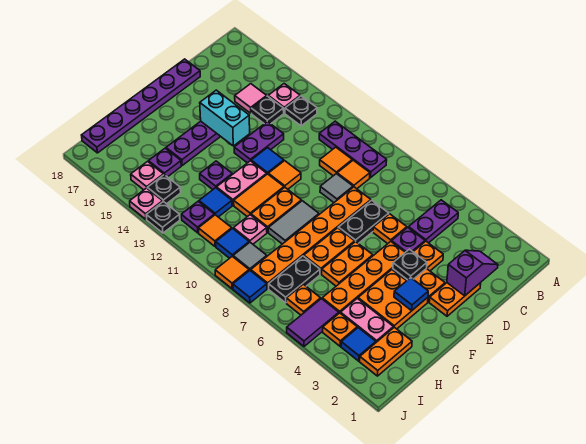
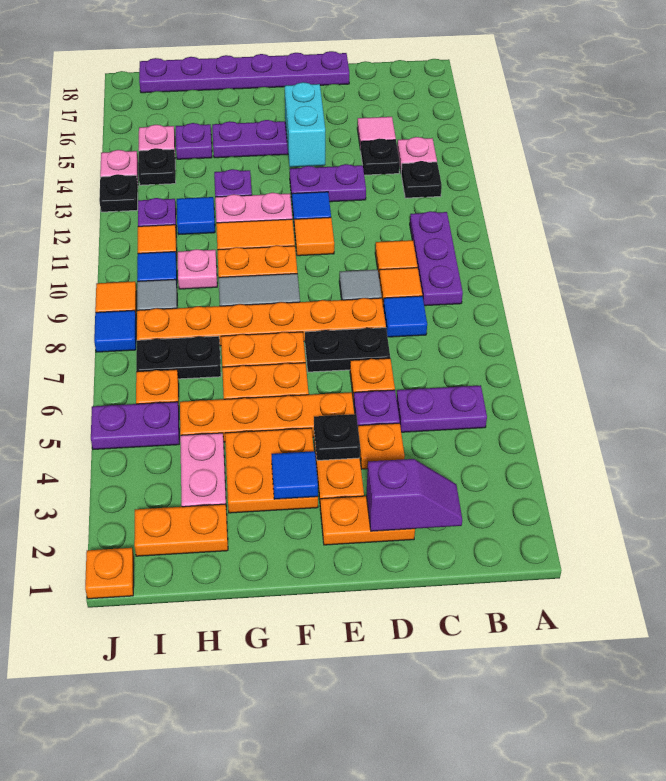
blue 1x1 tile [341,328,376,361] -> blue 1x1 tile moved to [383,296,427,337]
orange 1x1 plate [323,313,357,346] -> orange 1x1 plate moved to [85,548,134,599]
purple 1x2 tile [287,299,339,346] -> purple 1x2 plate [91,402,179,449]

